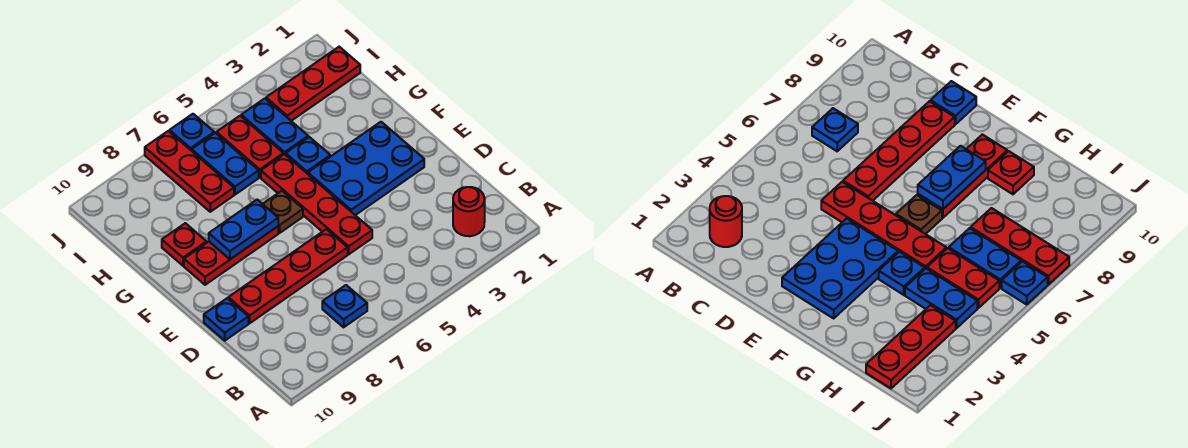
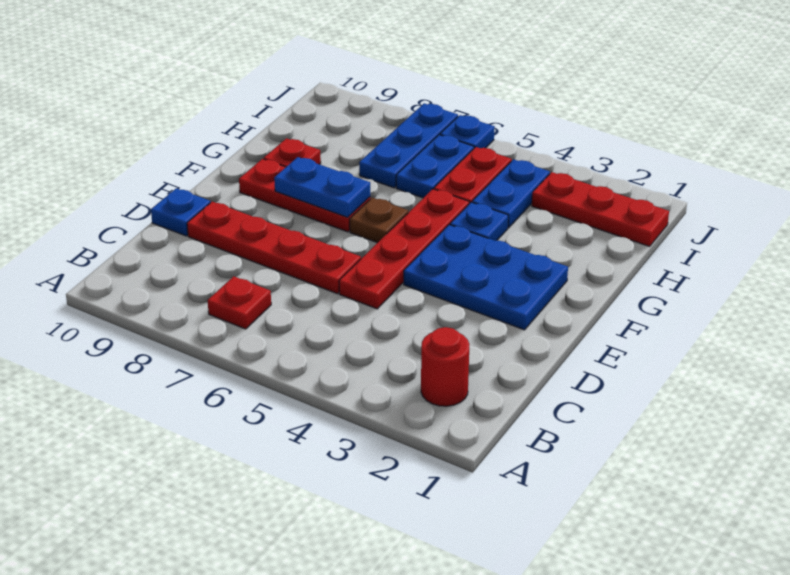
blue 1x1 plate [322,285,367,327] -> red 1x1 plate [208,276,271,329]
red 1x3 plate [145,131,234,212] -> blue 1x3 plate [359,103,458,188]

